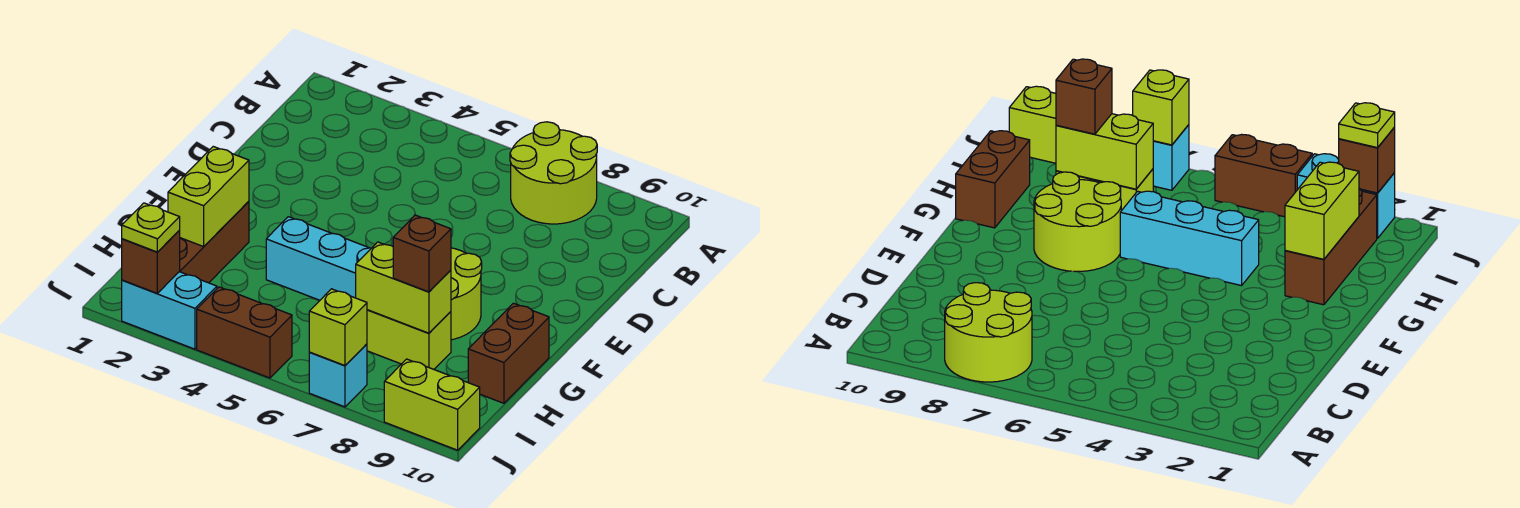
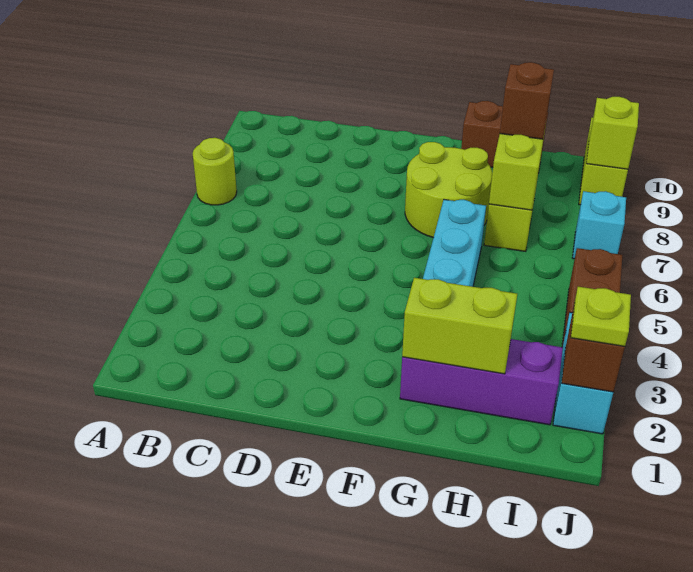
lime 2x2 round brick [510,122,597,224] -> lime 1x1 round brick [193,138,237,205]
brown 1x3 brick [179,201,249,283] -> purple 1x3 brick [400,339,563,425]
lime 1x1 brick [309,289,367,366] -> lime 1x1 brick moved to [586,97,639,169]

